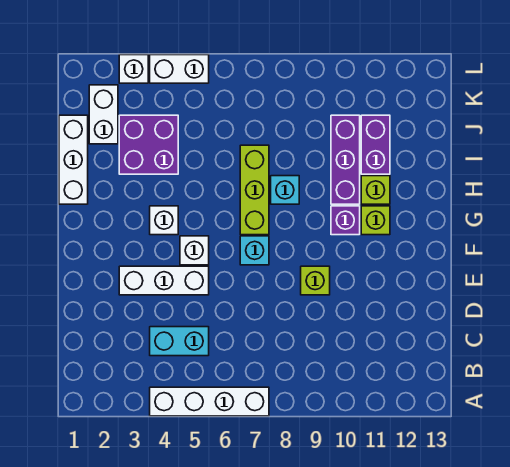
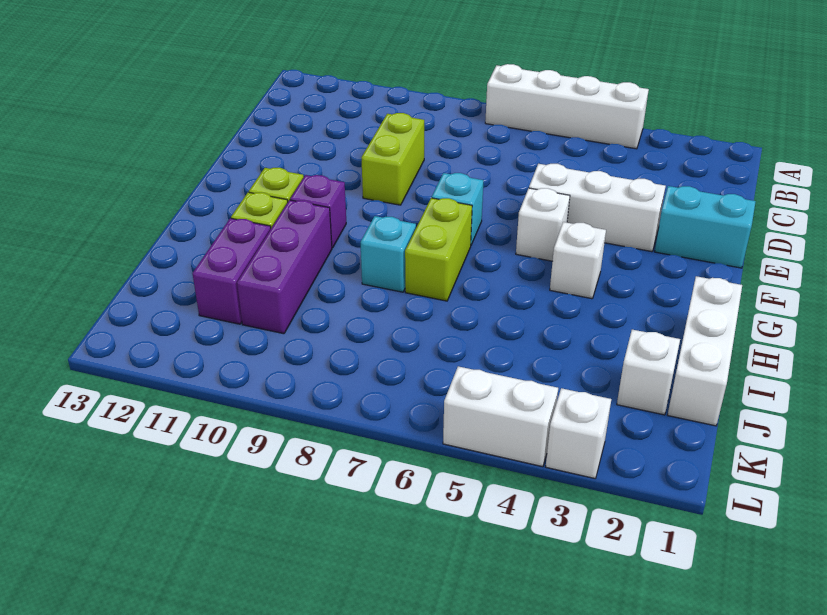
cyan 1x2 brick [150,327,209,356] -> cyan 1x2 brick moved to [655,186,756,268]
lime 1x1 brick [301,266,330,295] -> lime 1x2 brick [361,113,424,205]
lime 1x3 brick [240,145,269,235] -> lime 1x2 brick [405,198,472,301]
purple 2x2 brick [119,115,178,174] -> none
white 1x2 brick [89,85,118,144] -> white 1x1 brick [617,330,680,415]

